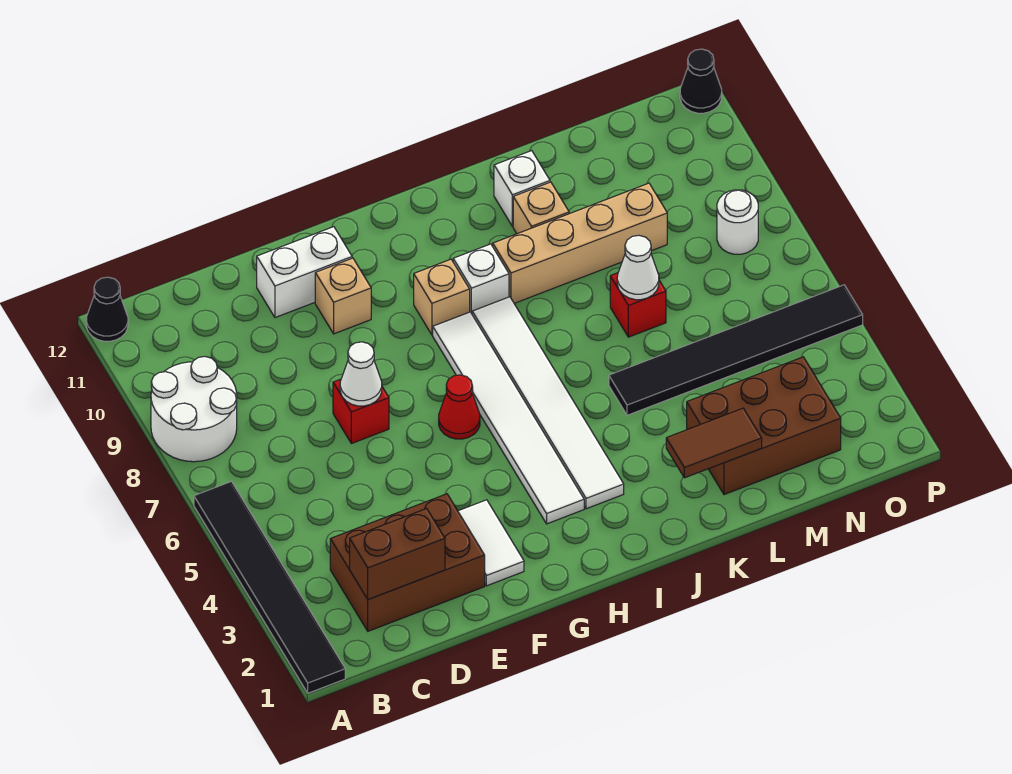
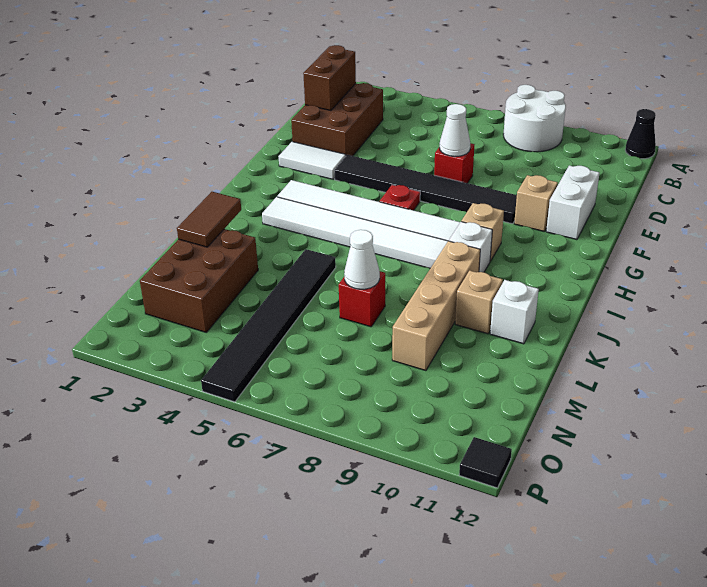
black 1x6 tile [194,481,345,693] -> black 1x6 tile moved to [334,155,517,224]
red 1x1 cone [439,375,480,439] -> red 1x1 plate [380,185,420,210]
white 1x1 round brick [717,190,758,254] -> none
black 1x1 cone [680,49,722,113] -> black 1x1 tile [459,437,512,488]

